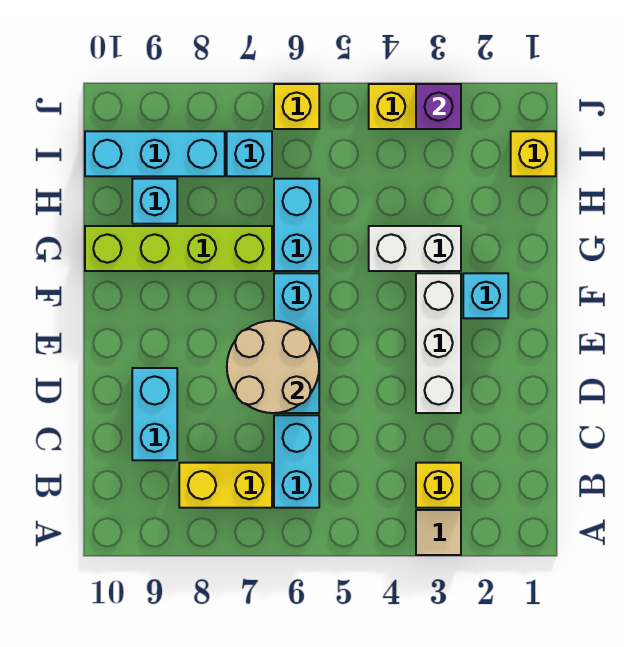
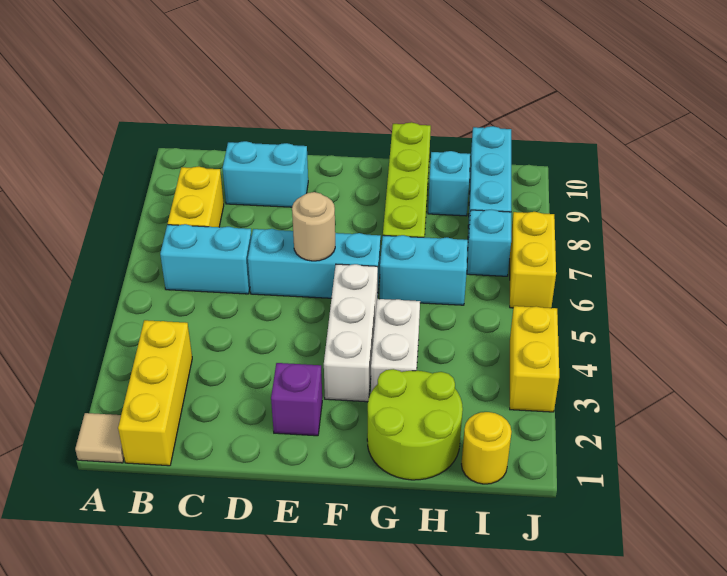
tan 1x1 tile [416,510,461,555] -> tan 1x1 tile moved to [75,413,124,463]
yellow 1x1 brick [416,463,461,508] -> yellow 1x3 brick [118,320,192,466]
white 1x3 brick [416,273,461,413] -> white 1x3 brick turned to [324,264,378,402]
tan 2x2 round brick [227,321,319,413] -> tan 1x1 round brick [292,192,335,261]
cyan 1x1 brick [463,273,508,318] -> none
none -> lime 2x2 round brick [367,369,463,480]
yellow 1x1 brick [511,131,556,176] -> yellow 1x1 round brick [462,412,512,484]
purple 1x1 brick [416,84,461,129] -> purple 1x1 brick moved to [271,363,322,436]
yellow 1x1 brick [274,84,319,129] -> yellow 1x2 brick [510,212,556,308]

